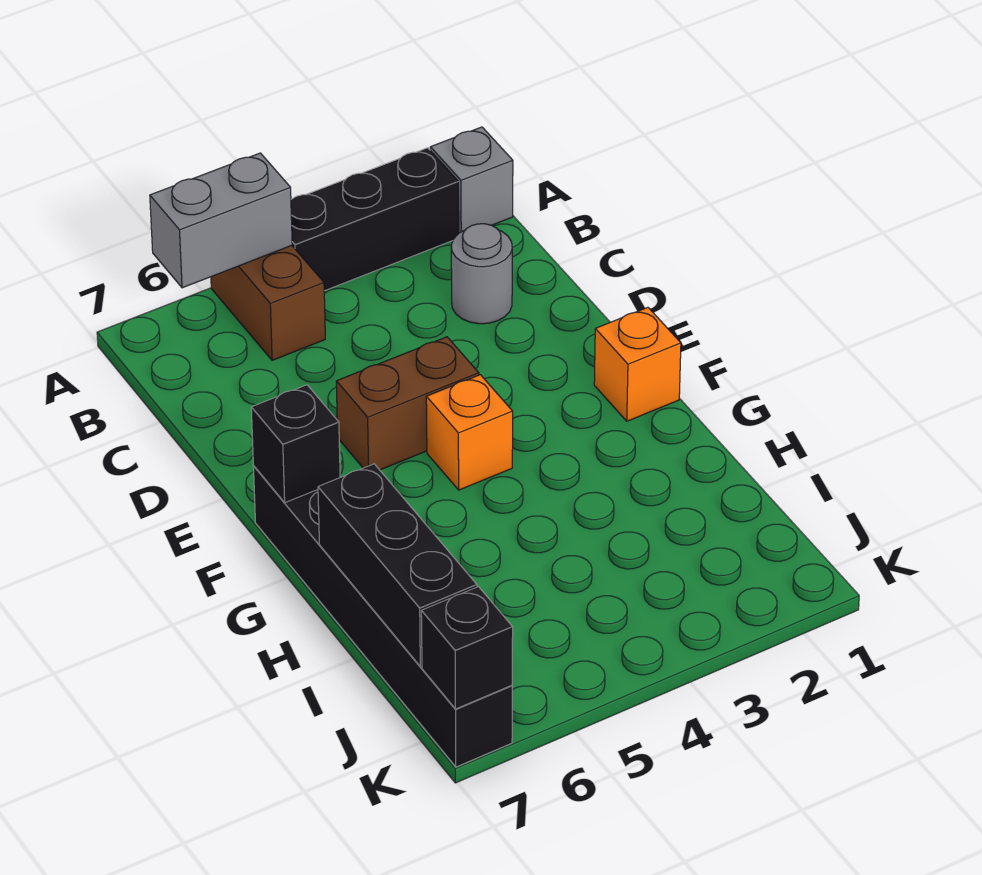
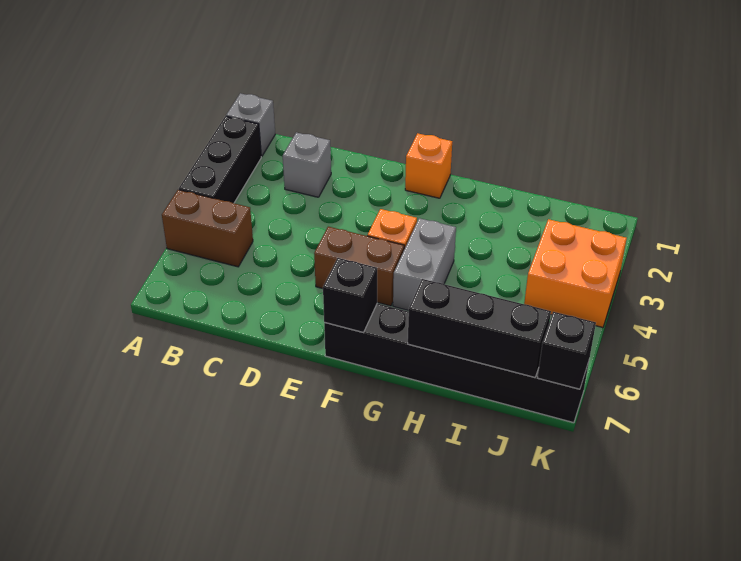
grey 1x2 brick [150,153,292,288] -> grey 1x2 brick moved to [393,218,456,311]
grey 1x1 round brick [451,224,512,324] -> grey 1x1 brick [283,132,331,197]
brown 1x2 brick [336,337,479,470] -> brown 1x2 brick turned to [314,227,404,306]
none -> orange 2x2 brick [524,219,627,328]

